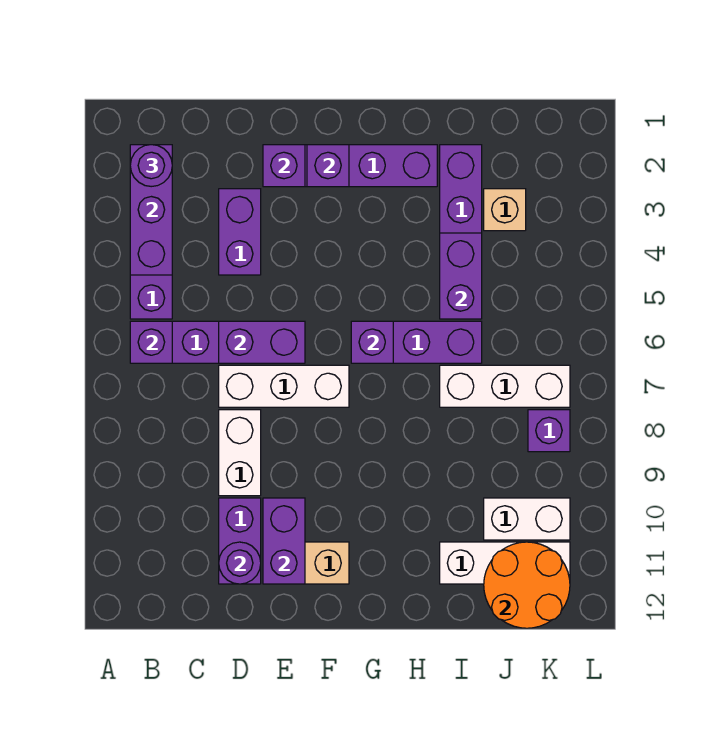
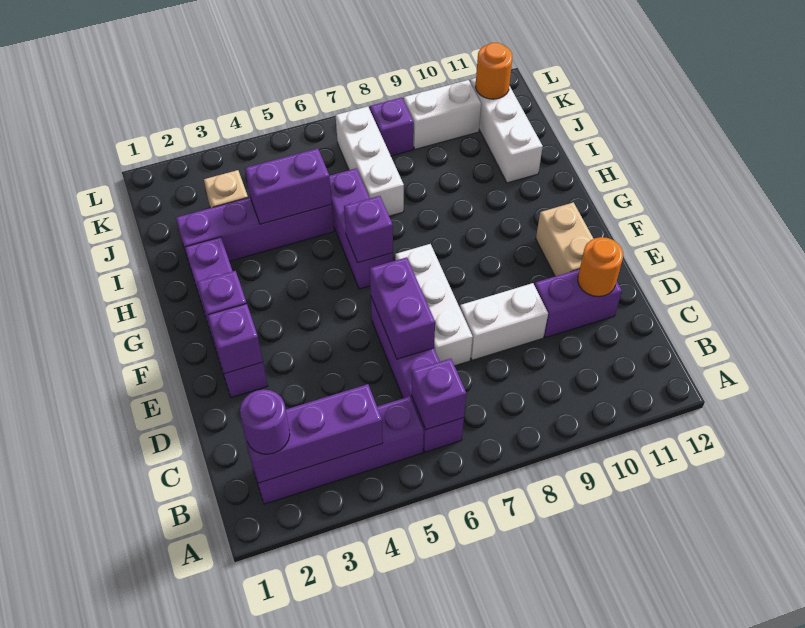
purple 1x2 brick [219,189,261,275] -> none
purple 1x1 round brick [219,542,261,584] -> orange 1x1 round brick [578,237,623,297]
purple 1x2 brick [263,498,305,584] -> none
white 1x2 brick [484,498,570,540] -> white 1x2 brick turned to [404,80,481,149]
orange 2x2 round brick [484,542,570,628] -> orange 1x1 round brick [475,43,513,99]

